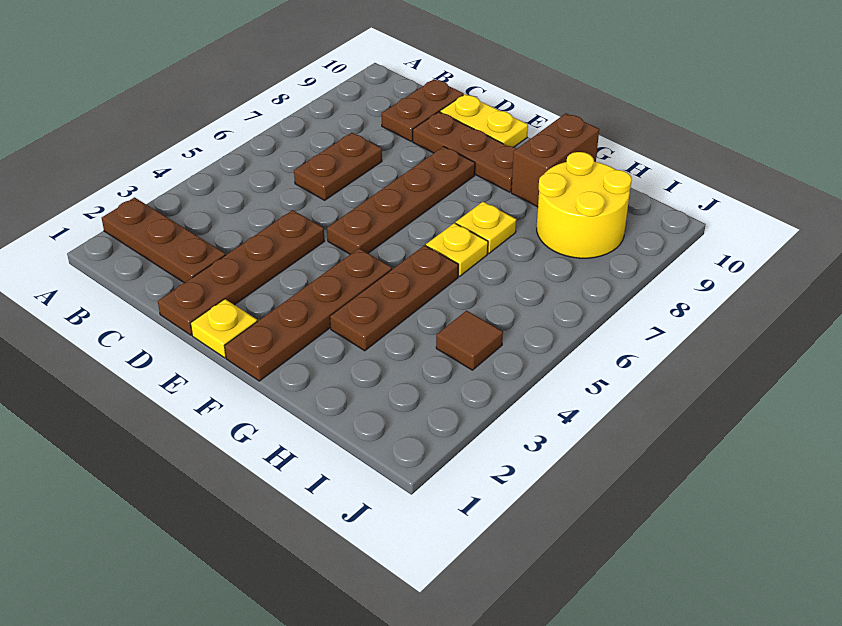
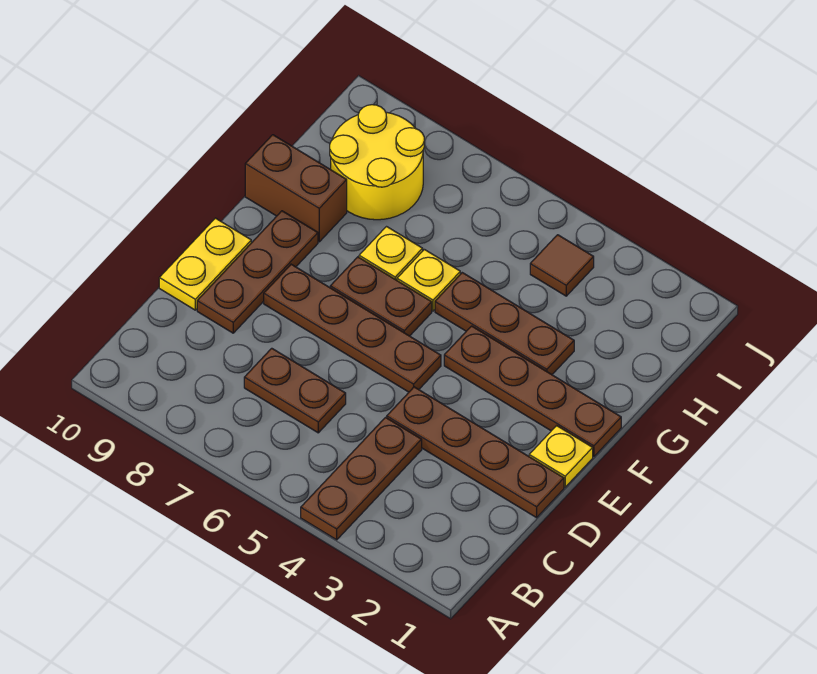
brown 1x3 plate [102,197,225,283] -> brown 1x3 plate moved to [301,417,422,540]
brown 1x2 plate [382,79,464,141] -> brown 1x2 plate moved to [330,257,432,336]

